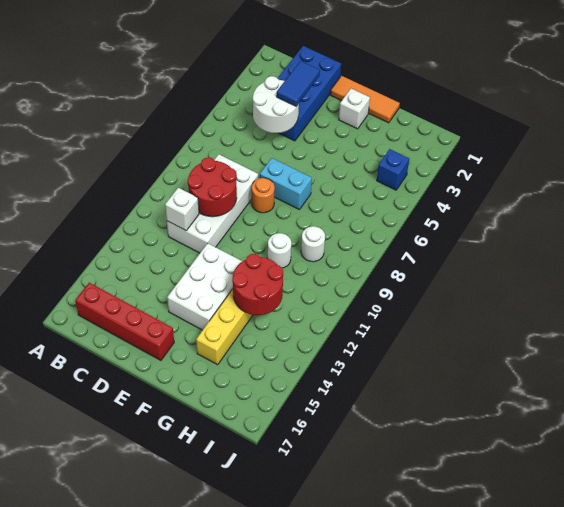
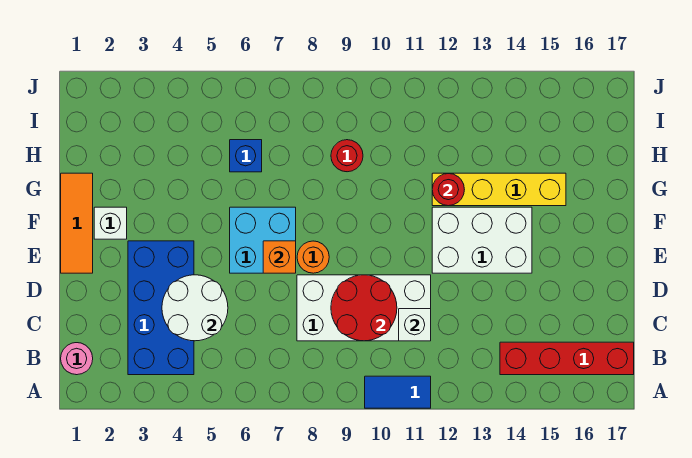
none -> pink 1x1 round brick [61,343,93,375]
red 1x4 brick [75,283,174,360] -> red 1x4 brick turned to [500,342,634,375]
blue 2x4 brick [278,46,341,141] -> blue 2x4 brick turned to [128,241,194,375]
blue 1x2 tile [277,61,320,106] -> blue 1x2 tile moved to [365,376,431,408]
cyan 1x2 brick [260,158,312,210] -> cyan 2x2 brick [230,207,296,273]
none -> orange 1x1 brick [263,241,296,273]
white 1x1 round brick [268,233,291,268] -> none
red 2x2 round brick [232,254,283,315] -> red 1x1 round brick [432,173,464,206]
white 1x1 round brick [301,226,325,262] -> red 1x1 round brick [331,140,363,172]
blue 1x1 brick [377,149,409,190] -> blue 1x1 brick moved to [230,140,262,172]

